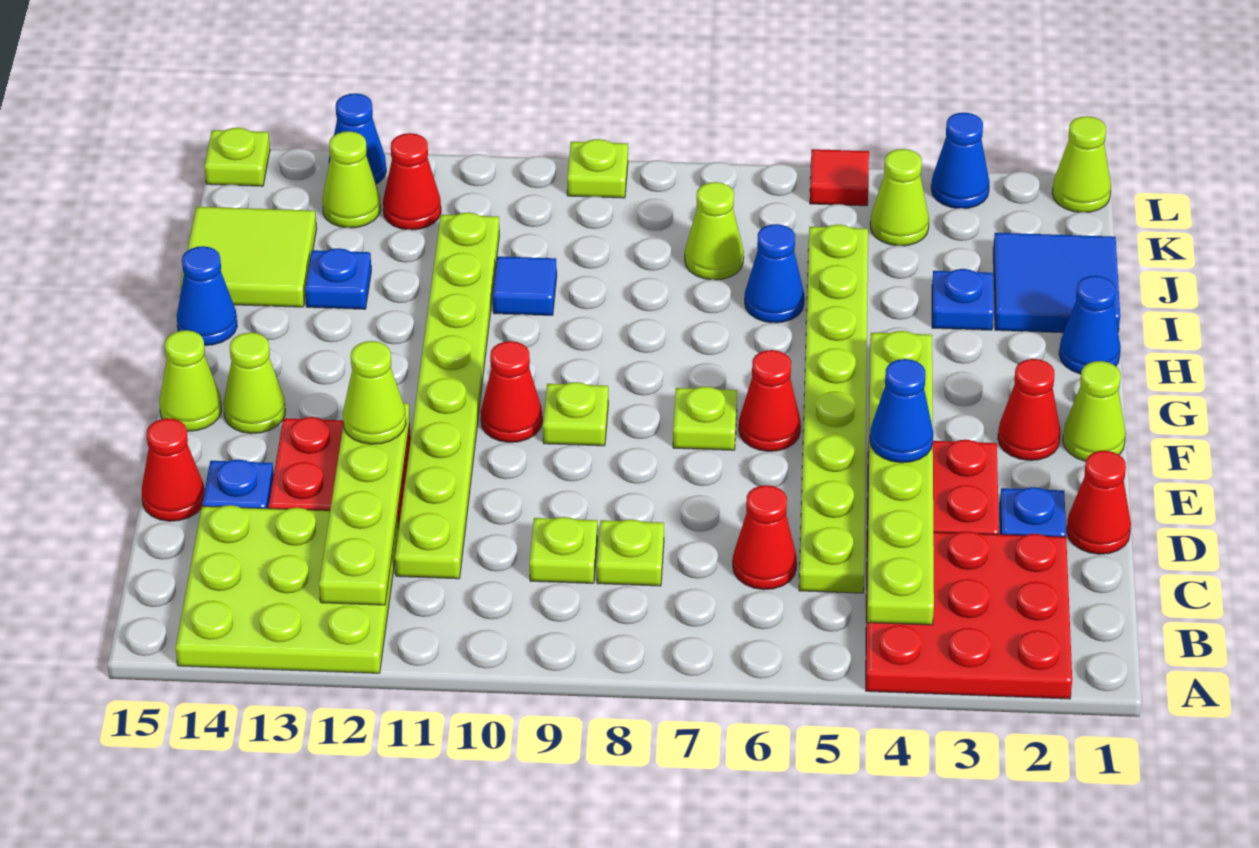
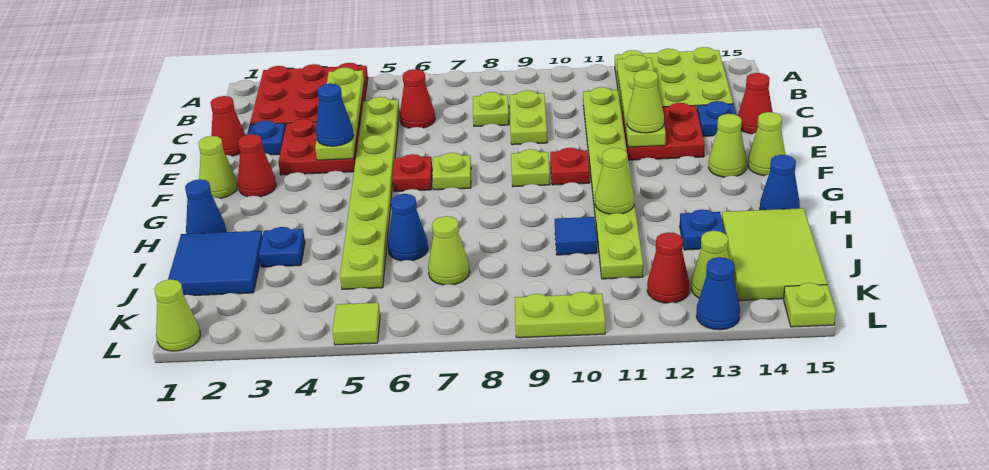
lime 1x6 plate [867,331,934,625] -> lime 1x4 plate [315,67,364,160]
lime 1x1 plate [530,517,597,583] -> lime 1x2 plate [510,90,547,145]
red 1x1 cone [739,350,801,451] -> red 1x1 plate [393,154,433,191]
red 1x1 cone [481,341,542,442] -> red 1x1 plate [550,148,590,185]
lime 2x2 tile [180,207,317,307] -> lime 2x3 tile [722,208,827,301]
lime 1x1 cone [870,149,929,246] -> lime 1x1 cone moved to [595,148,634,214]
blue 1x1 cone [931,113,989,208] -> none
red 1x1 tile [810,149,869,206] -> lime 1x1 tile [333,303,380,345]
lime 1x1 plate [567,139,628,198] -> lime 1x2 plate [515,292,605,338]

